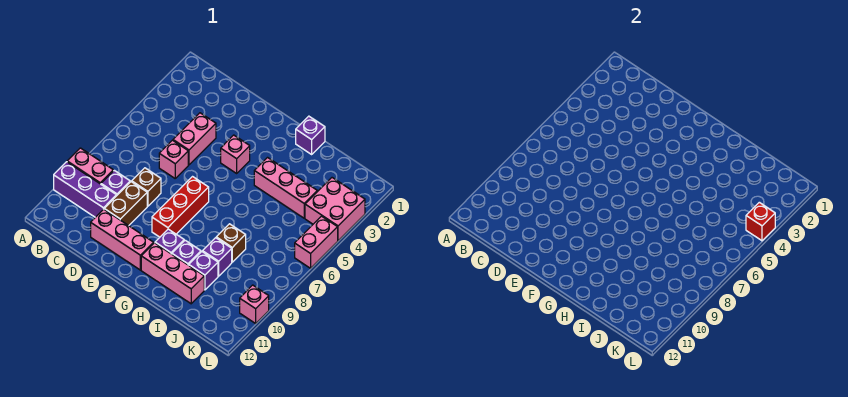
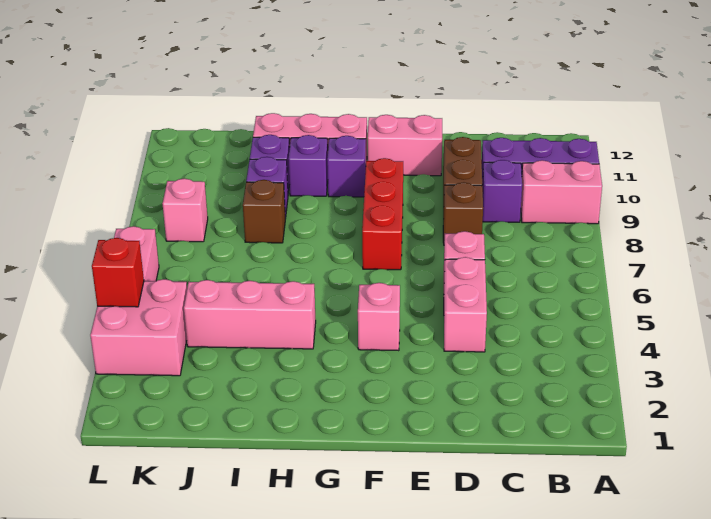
pink 1x3 brick [91,209,154,270] -> pink 1x2 brick [368,115,442,176]
purple 1x1 brick [296,116,325,154] -> none
pink 1x1 brick [240,285,269,323] -> pink 1x1 brick moved to [163,179,208,242]

